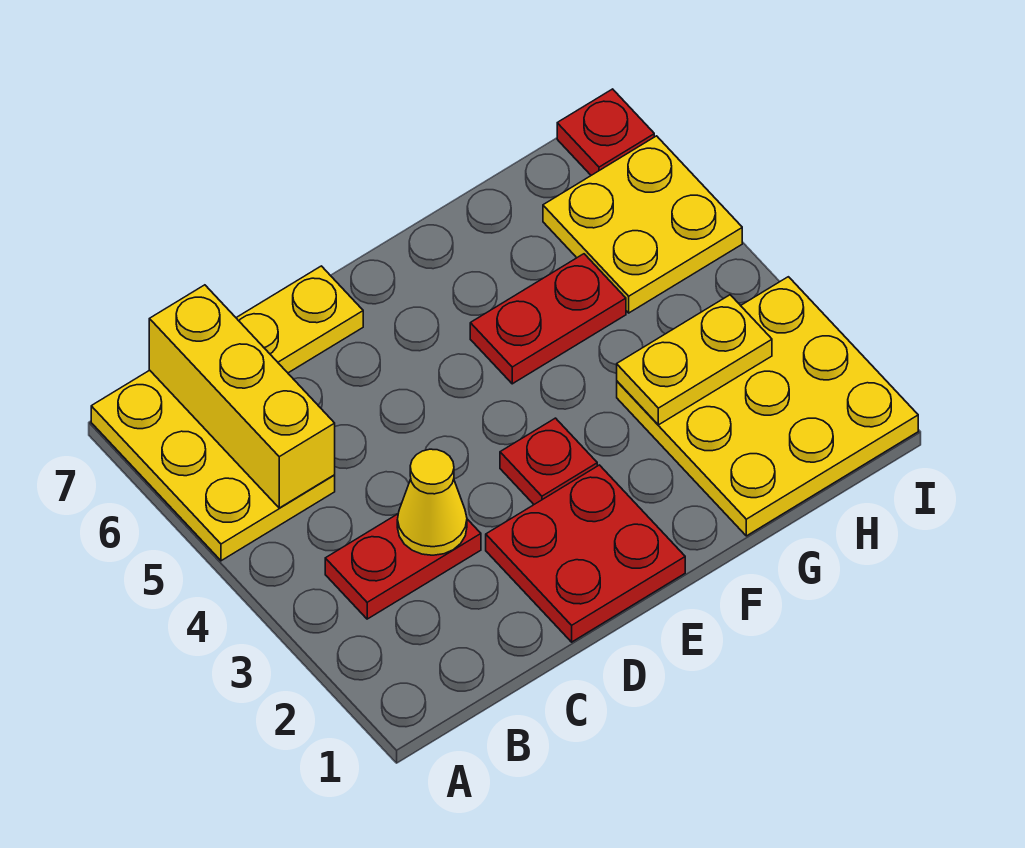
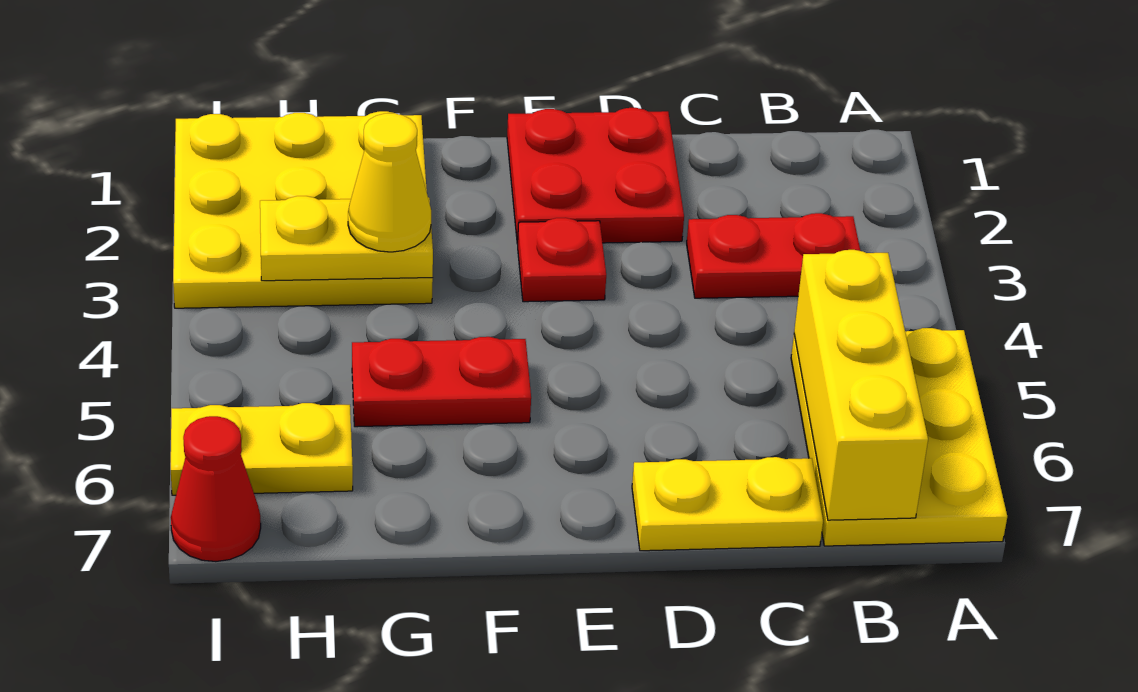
yellow 1x1 cone [397,449,467,555] -> yellow 1x1 cone moved to [348,113,431,252]
yellow 2x2 plate [543,136,742,313] -> yellow 1x2 plate [171,403,353,495]
red 1x1 plate [557,89,654,175] -> red 1x1 cone [171,416,261,561]

